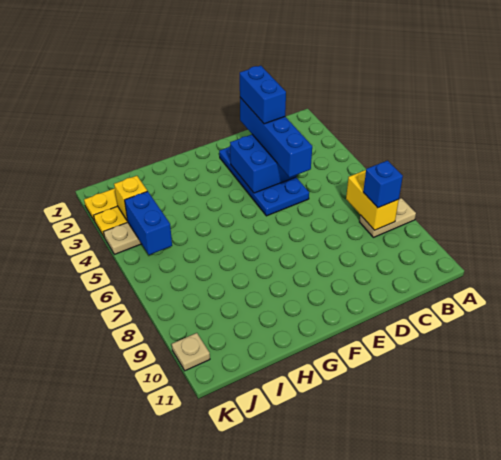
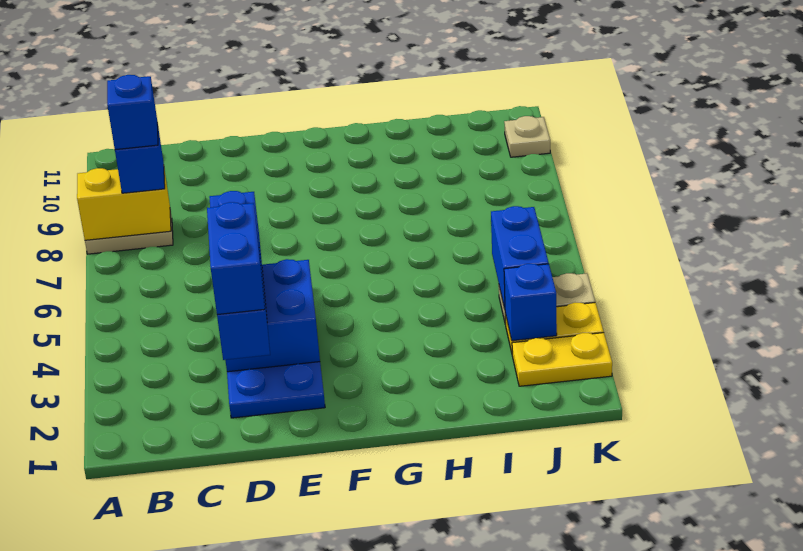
yellow 1x2 brick [346,170,399,230] -> yellow 1x2 brick turned to [77,168,171,240]
none -> blue 1x1 brick [107,75,158,150]
yellow 1x1 brick [114,176,147,221] -> blue 1x1 brick [504,264,557,341]

